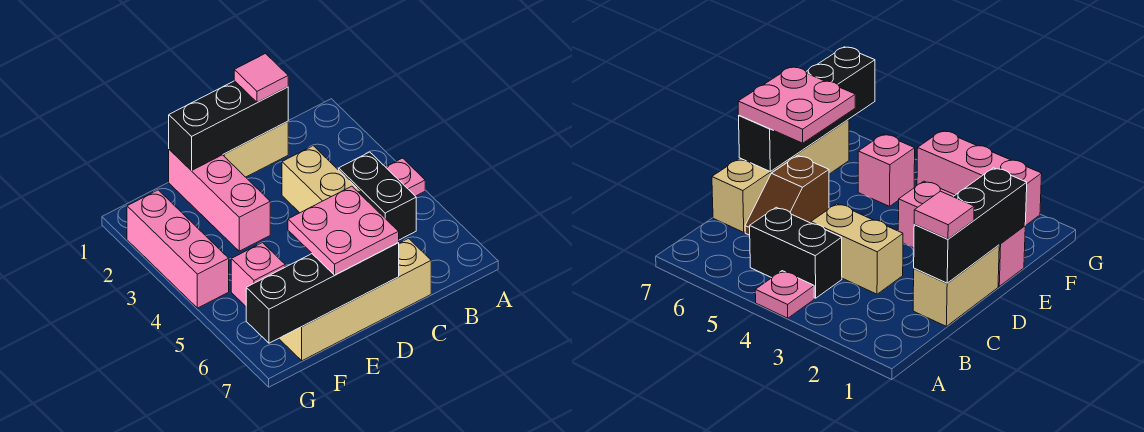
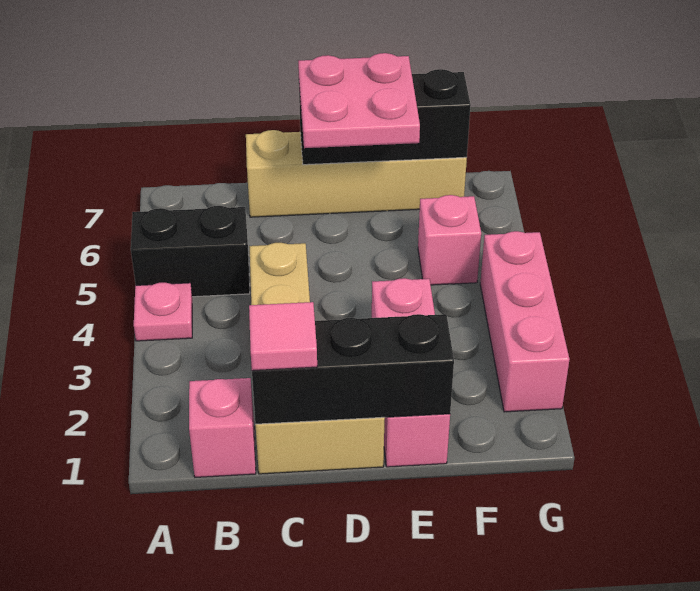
none -> pink 1x1 brick [189,378,256,477]
black 1x2 brick [339,152,416,240] -> black 1x2 brick turned to [131,206,250,297]
brown 1x2 slope [745,156,829,235] -> none
black 1x4 brick [246,243,399,343] -> black 1x3 brick [299,69,471,165]

